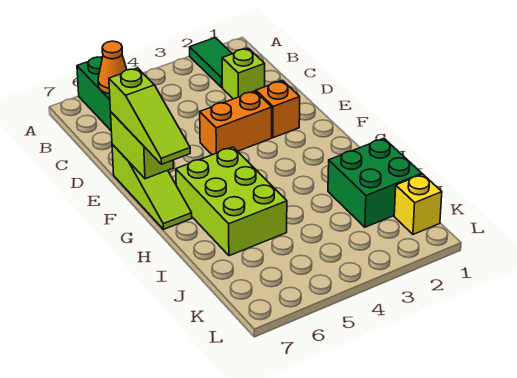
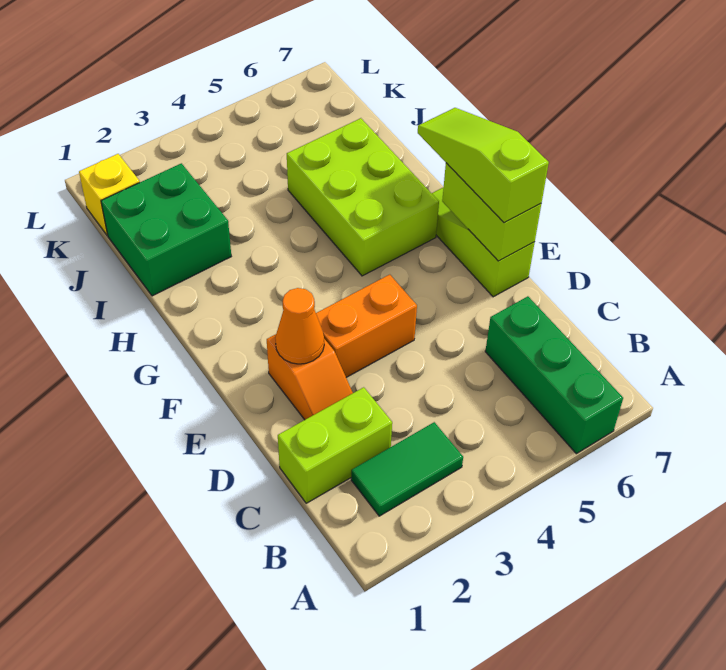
green 1x2 tile [190,38,232,87] -> green 1x2 tile turned to [351,422,463,516]
orange 1x1 cone [98,41,127,94] -> orange 1x1 cone moved to [275,288,324,364]
lime 1x1 brick [222,48,265,99] -> lime 1x2 brick [278,387,392,503]

